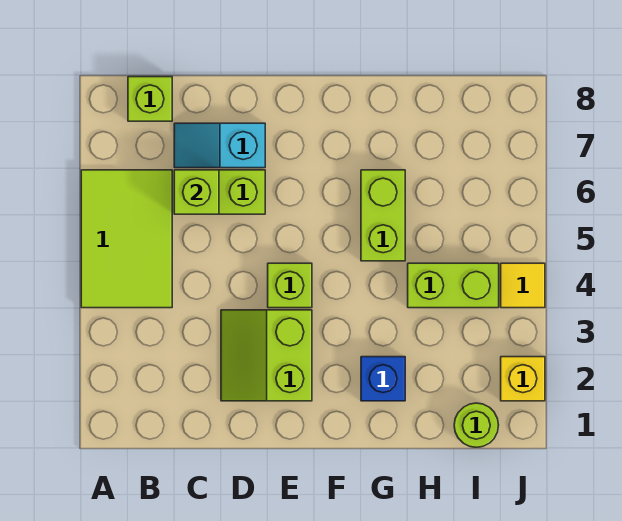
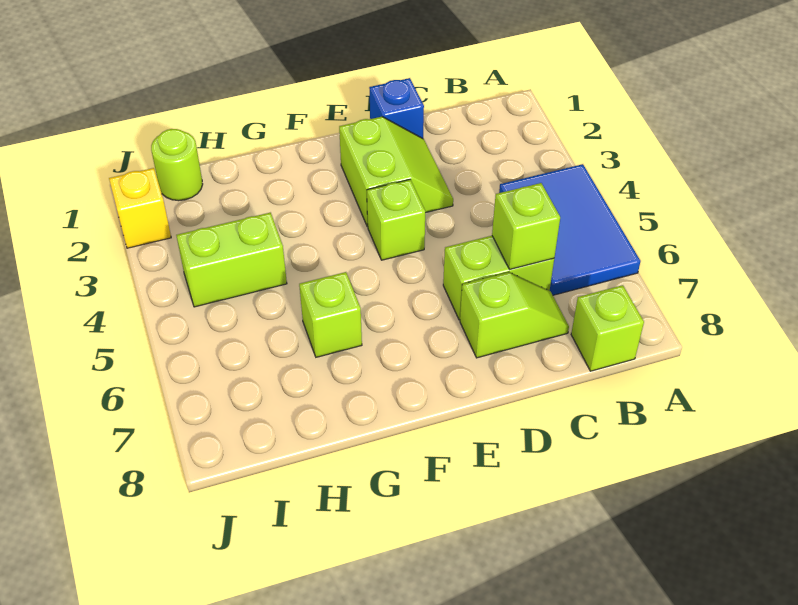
lime 2x3 tile [81,170,172,308] -> blue 2x3 tile [499,164,641,295]
cyan 1x2 slope [174,123,265,168] -> lime 1x2 slope [460,272,569,358]
blue 1x1 brick [361,357,405,401] -> blue 1x1 brick moved to [369,78,424,138]
lime 1x2 brick [361,170,405,261] -> lime 1x1 brick [299,272,362,357]
yellow 1x1 tile [501,263,545,308] -> none

